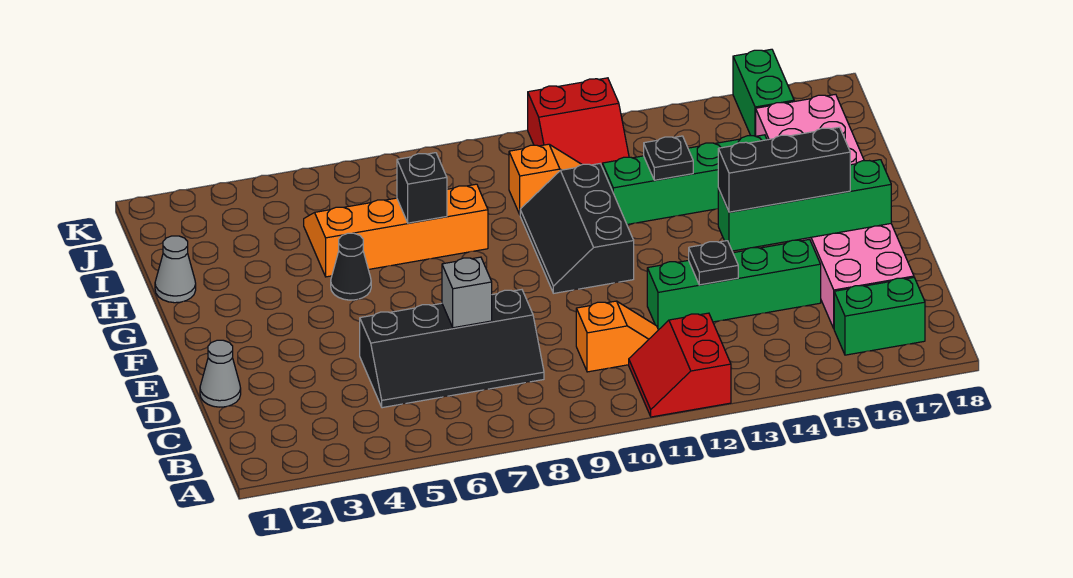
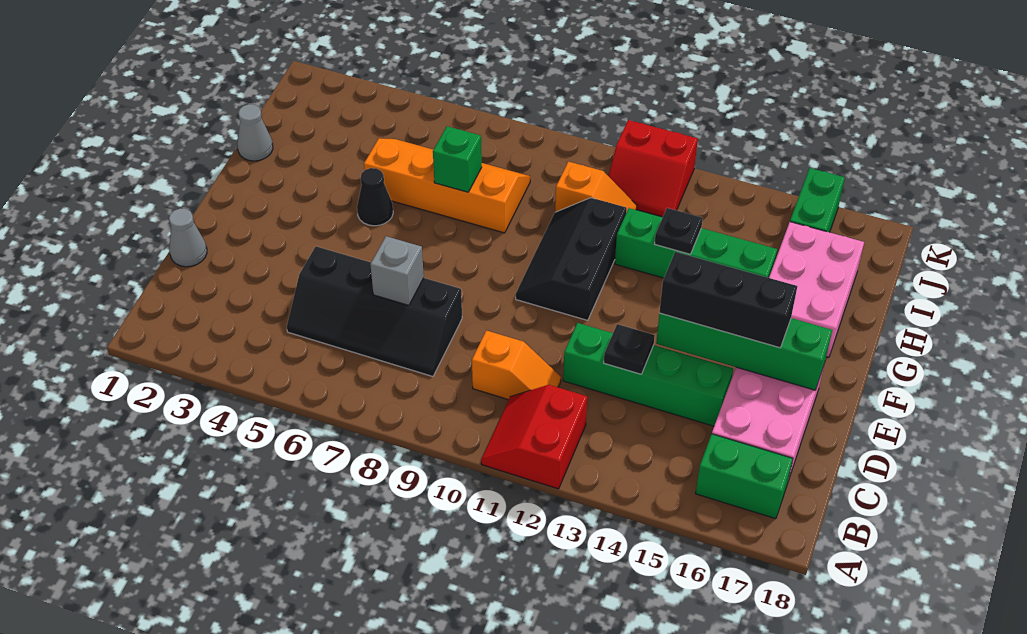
black 1x1 brick [397,153,447,223] -> green 1x1 brick [433,126,482,192]

